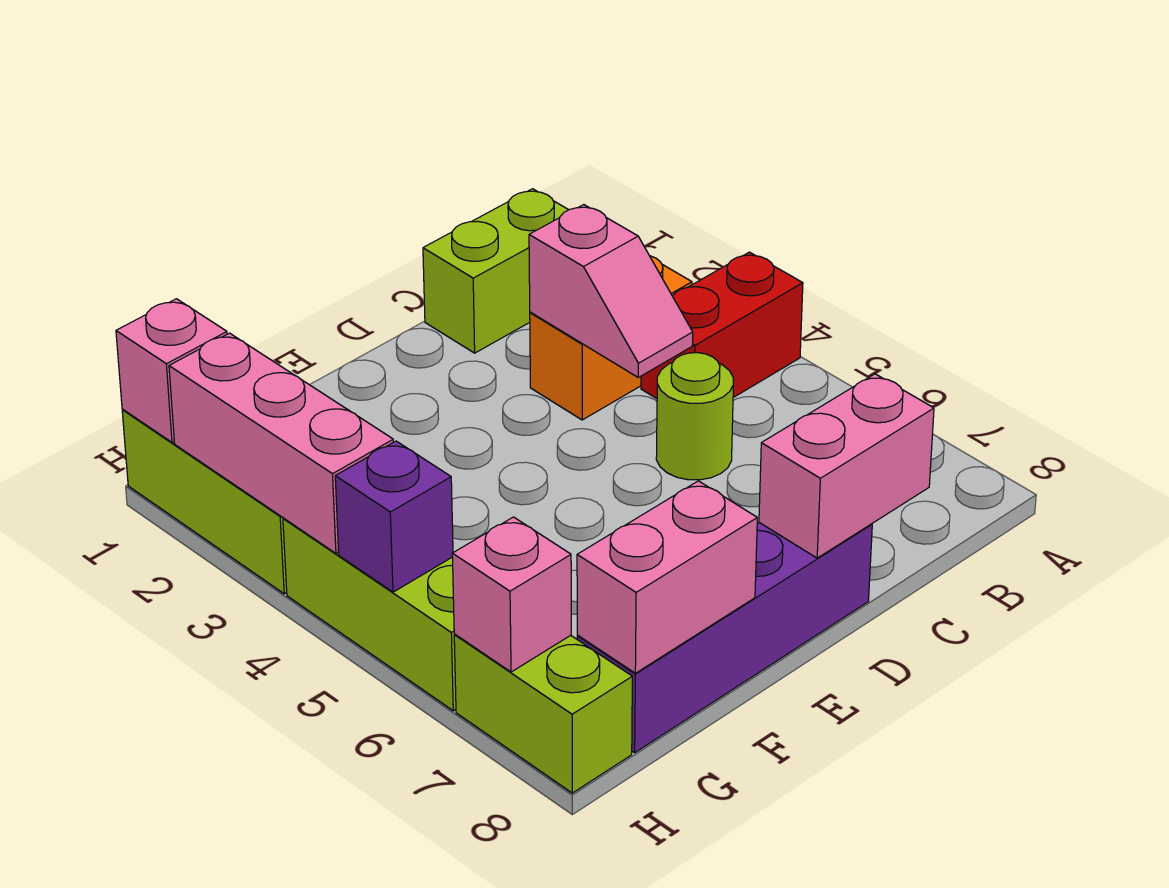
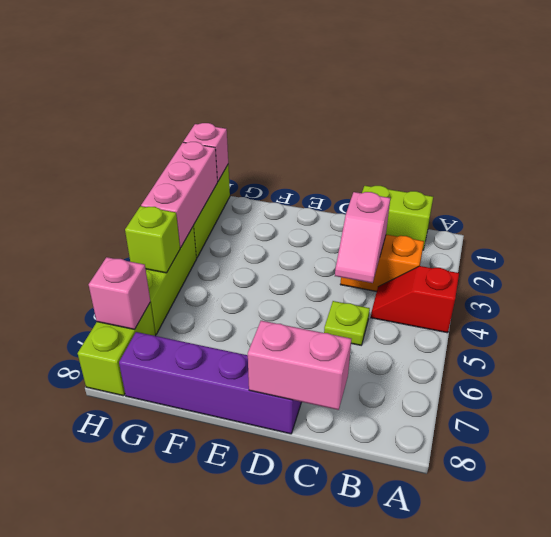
red 1x2 brick [641,252,803,399] -> red 1x2 slope [371,266,459,333]
lime 1x1 round brick [656,353,733,480] -> lime 1x1 plate [324,301,370,345]
pink 1x2 brick [577,481,757,673] -> none
purple 1x1 brick [335,441,453,592] -> lime 1x1 brick [125,206,180,273]

